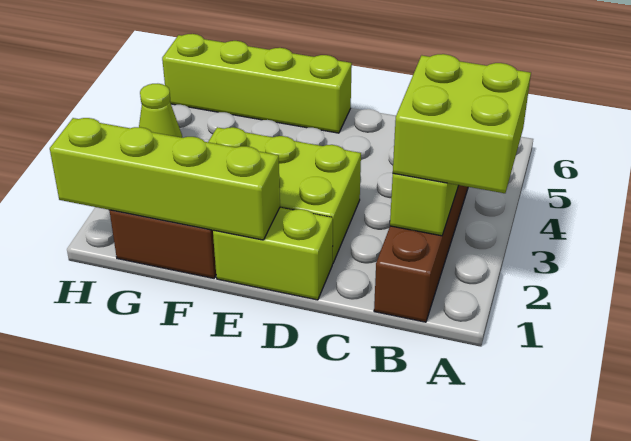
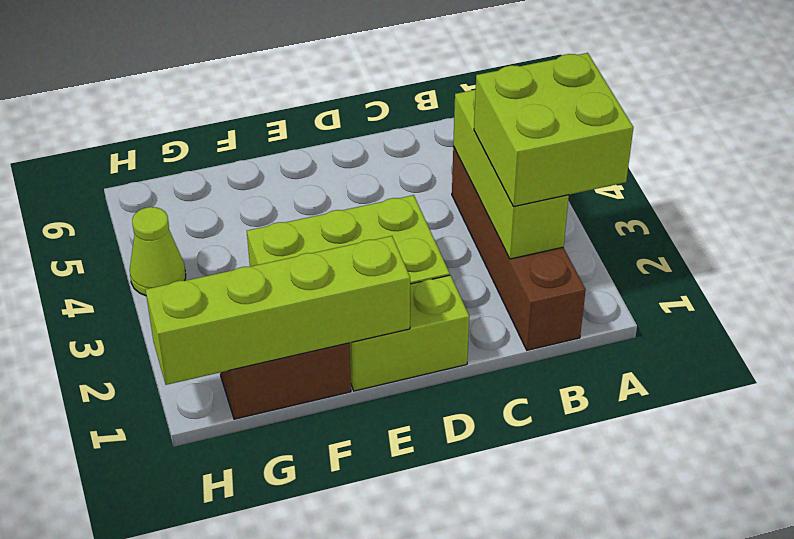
lime 1x4 brick [162,34,352,133] -> none

